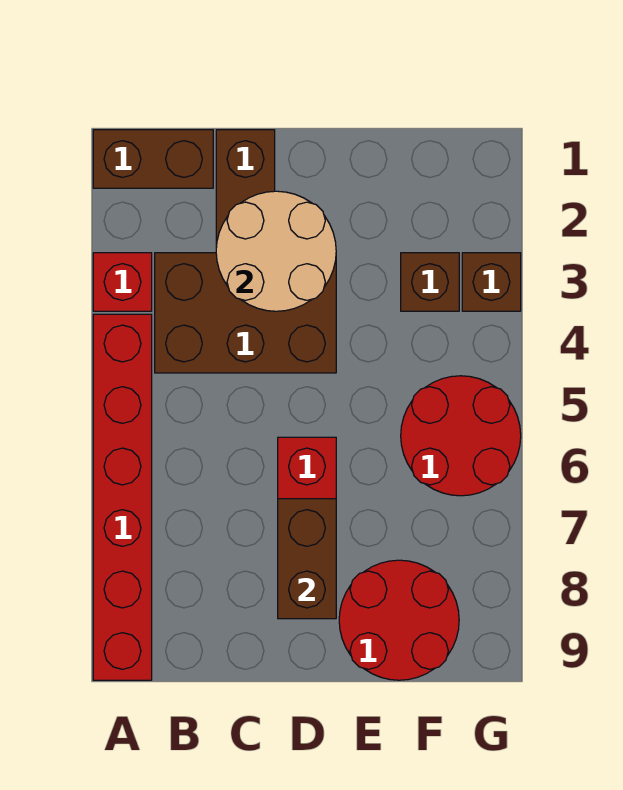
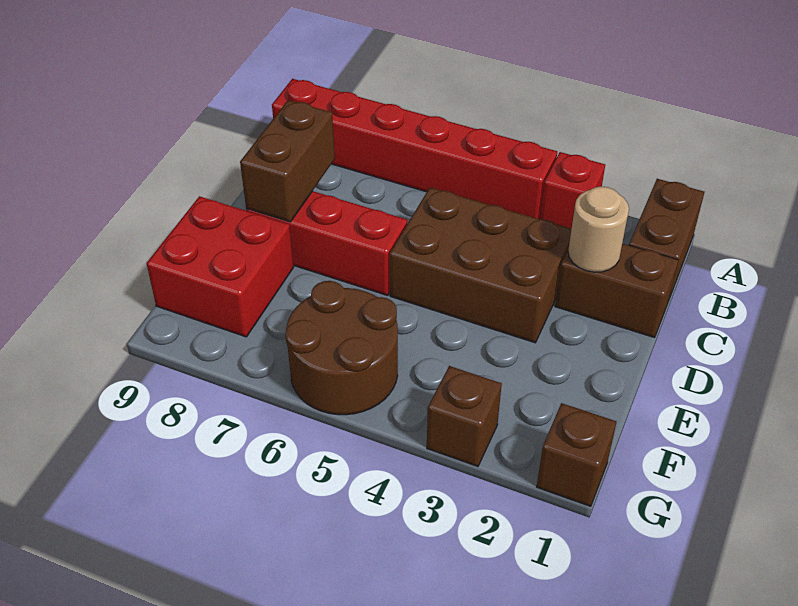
brown 2x3 brick [155,253,336,373] -> brown 2x3 brick turned to [390,188,571,343]
tan 2x2 round brick [216,191,336,311] -> tan 1x1 round brick [568,187,629,272]
brown 1x2 brick [278,499,336,619] -> brown 1x2 brick turned to [240,100,335,222]
red 2x2 round brick [339,560,459,680] -> red 2x2 brick [147,196,294,337]
brown 1x1 brick [401,253,459,311] -> brown 1x1 brick moved to [537,403,616,506]
red 2x2 round brick [401,376,521,496] -> brown 2x2 round brick [285,281,398,415]

